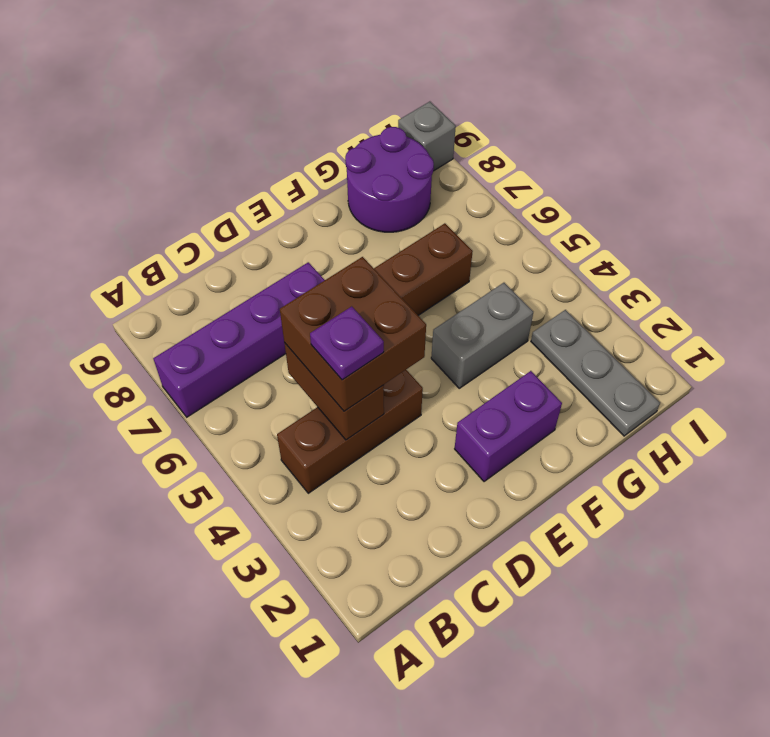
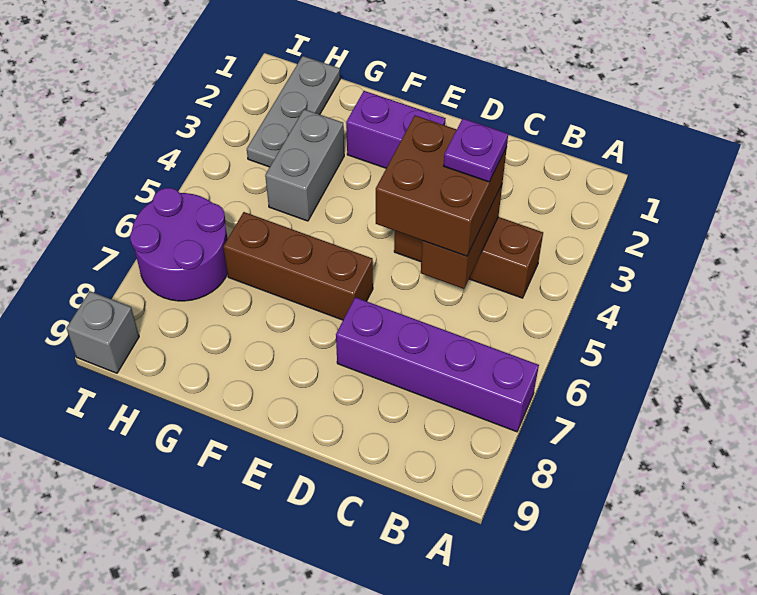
grey 1x2 brick [431,283,533,388] -> grey 1x2 brick turned to [265,109,344,221]
purple 2x2 round brick [345,127,434,232] -> purple 2x2 round brick moved to [130,188,228,301]

